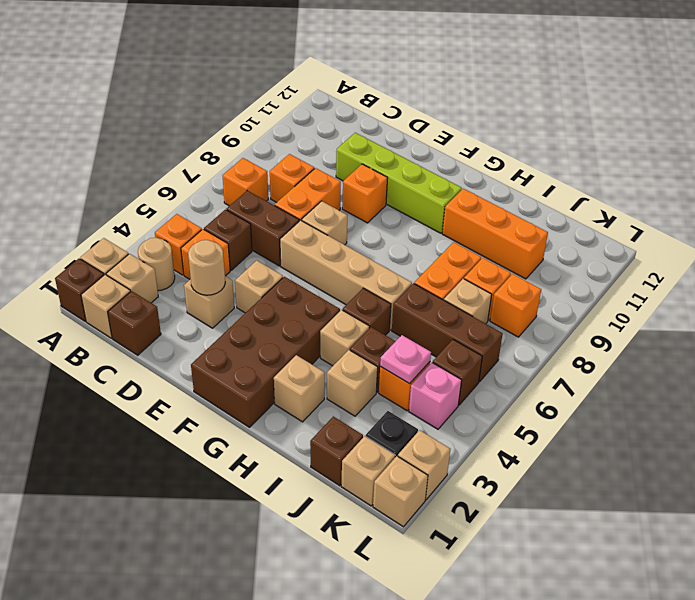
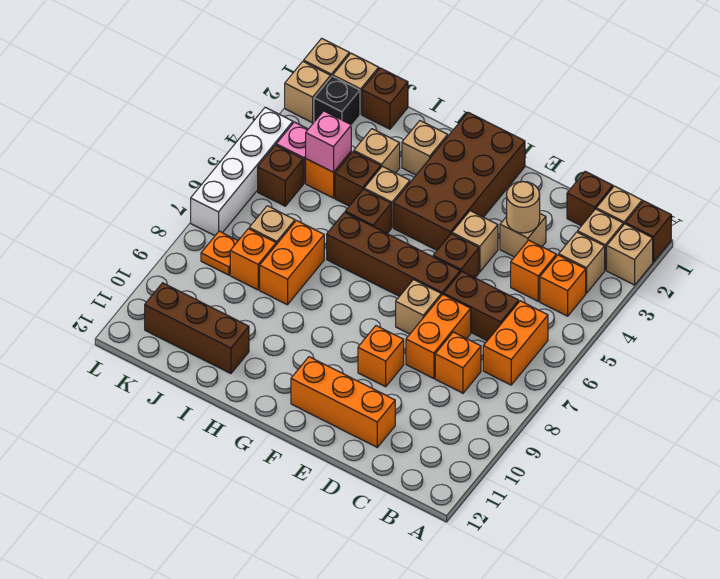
tan 1x1 round brick [138,238,175,291] -> tan 1x1 brick [559,232,605,293]
orange 1x1 brick [223,158,268,206] -> orange 1x2 brick [483,301,548,385]
brown 1x1 brick [204,210,252,270] -> brown 1x1 brick moved to [433,234,479,278]
lime 1x4 brick [336,133,462,233] -> none
tan 1x4 brick [280,220,412,330] -> brown 1x4 brick [327,212,460,296]
orange 1x3 brick [442,189,548,279] -> orange 1x3 brick moved to [291,357,395,447]
brown 1x3 brick [392,283,503,382] -> brown 1x3 brick moved to [145,283,249,374]
pink 1x1 plate [380,335,431,384] -> pink 1x1 brick [306,111,351,172]
orange 1x1 brick [490,274,541,337] -> orange 1x1 plate [201,231,238,275]
none -> white 1x4 brick [191,107,293,236]

